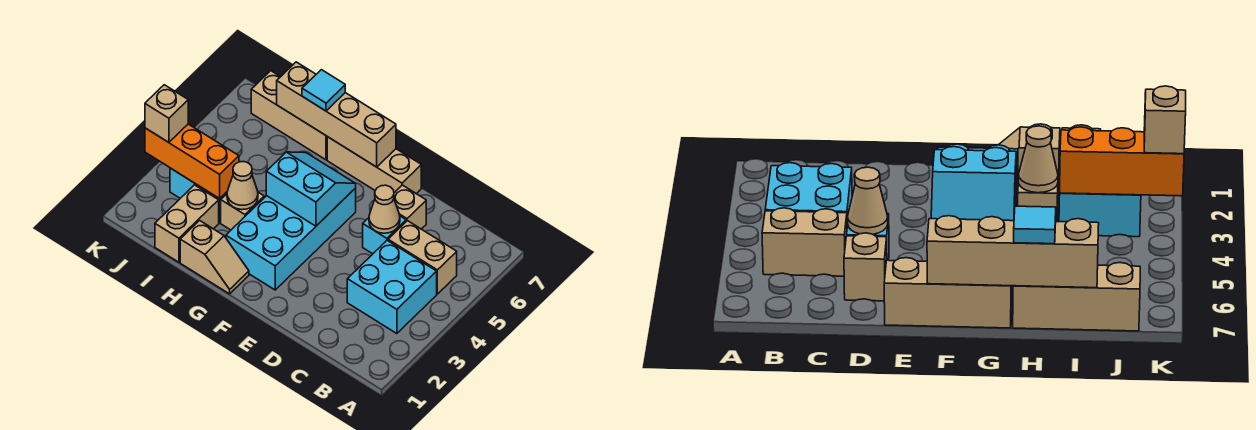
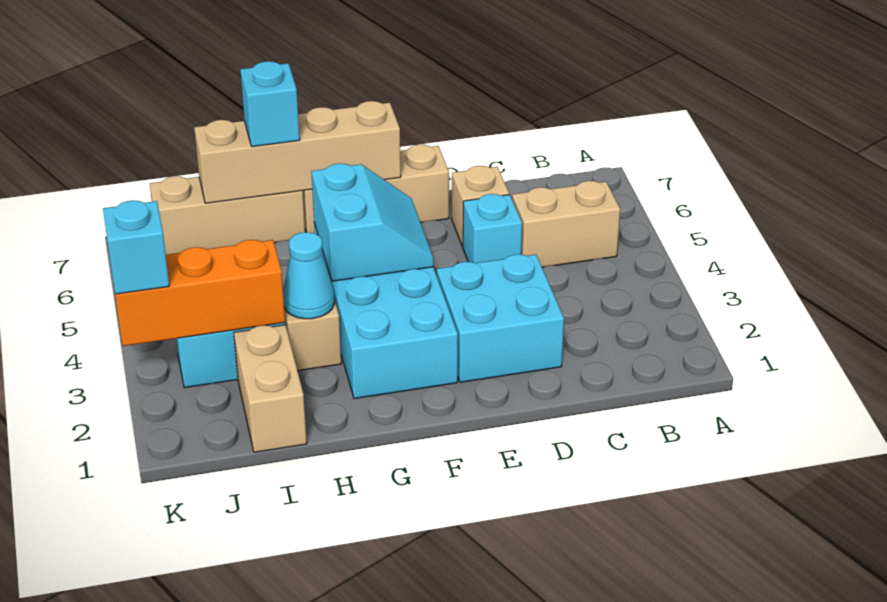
cyan 2x2 brick [347,240,437,334] -> cyan 2x2 brick moved to [437,254,564,382]
tan 1x1 cone [369,185,400,233] -> none
cyan 2x2 slope [266,152,356,226] -> cyan 2x2 slope turned to [311,163,434,281]
tan 1x2 slope [180,221,249,294] -> none
tan 1x1 cone [227,162,258,210] -> cyan 1x1 cone [283,232,335,319]
cyan 1x1 tile [302,70,345,111] -> cyan 1x1 brick [240,61,300,147]
tan 1x1 brick [145,85,188,142] -> cyan 1x1 brick [103,200,169,294]

